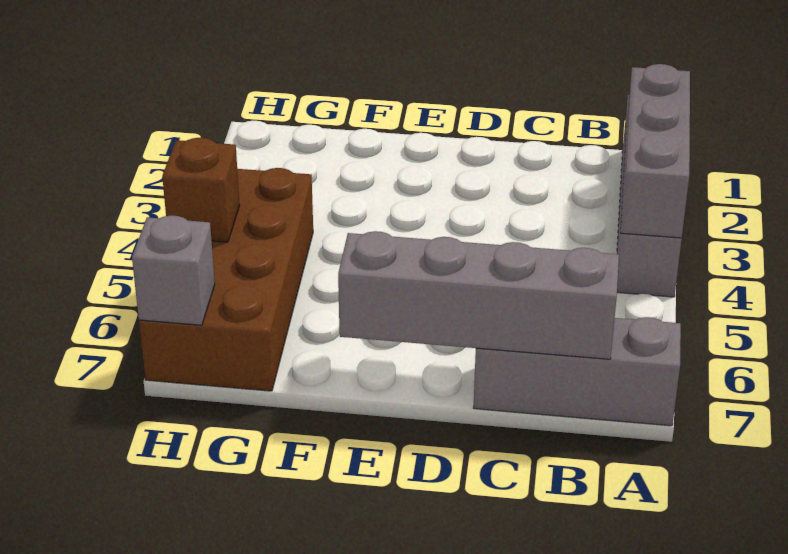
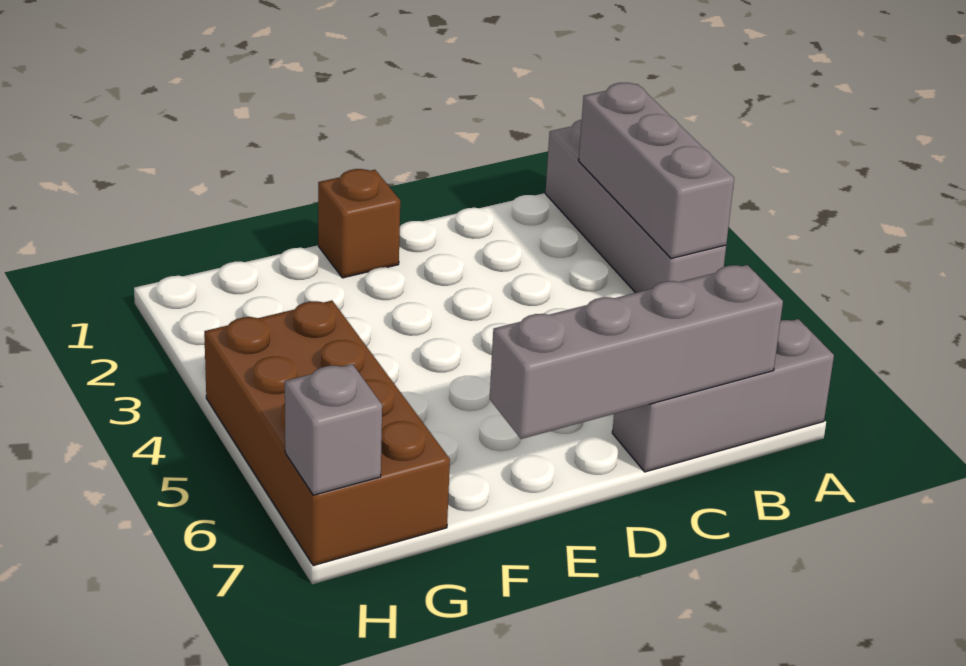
brown 1x1 brick [162,138,240,242] -> brown 1x1 brick moved to [318,169,400,278]

